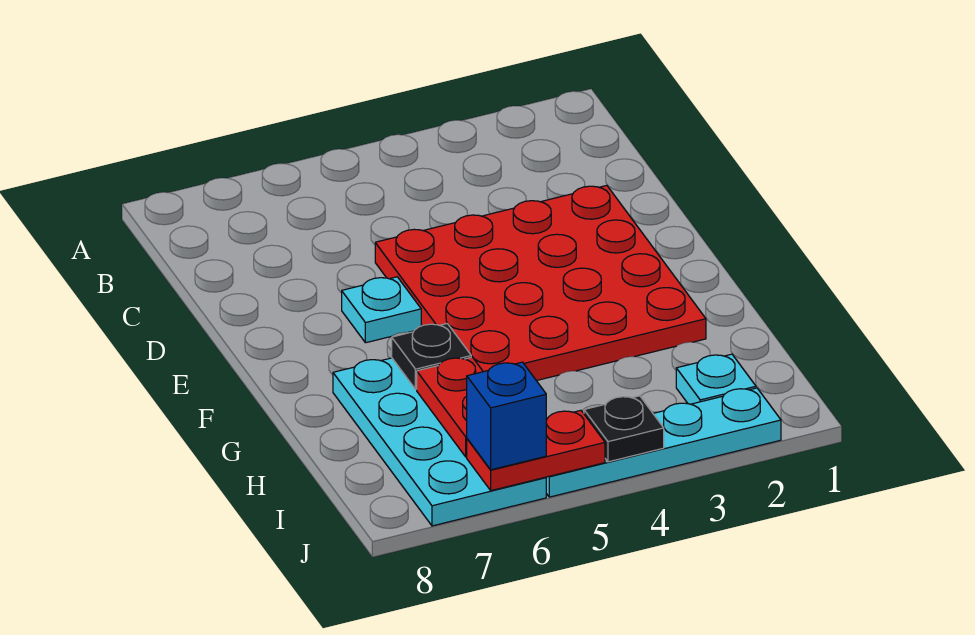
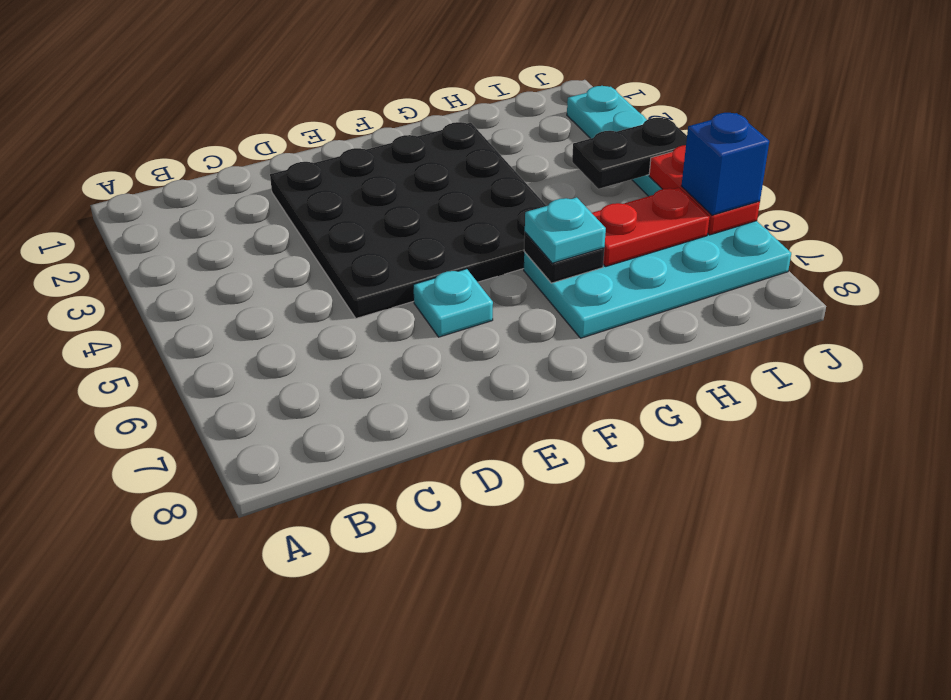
red 4x4 plate [375,185,706,381] -> black 4x4 plate [270,122,546,318]
cyan 1x1 plate [676,354,756,404] -> cyan 1x1 plate moved to [525,197,606,263]
black 1x1 plate [584,396,664,462] -> black 1x2 plate [572,118,687,189]

